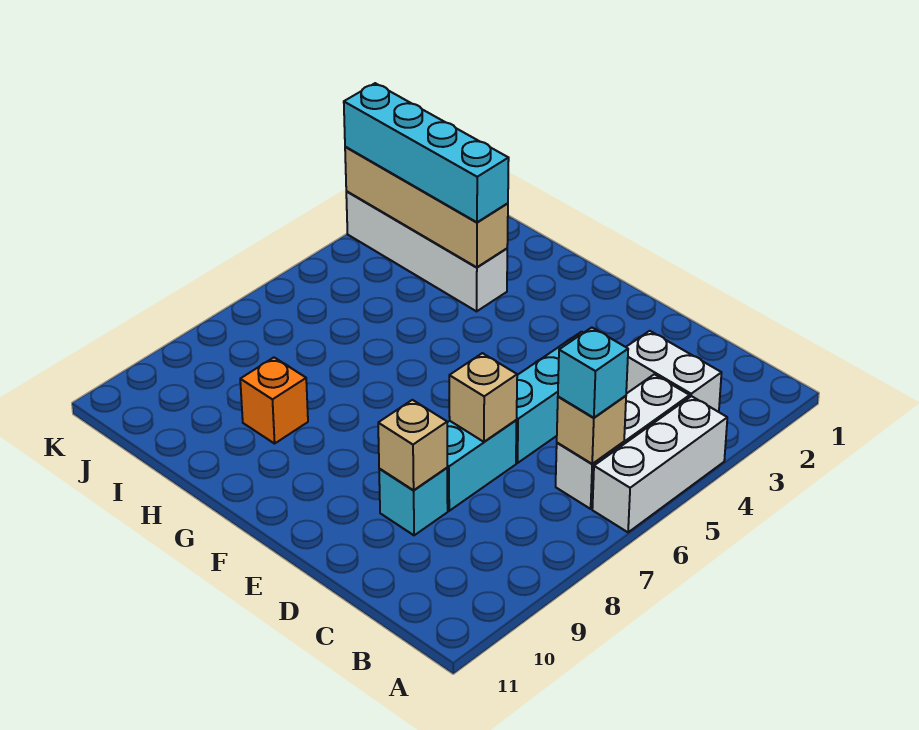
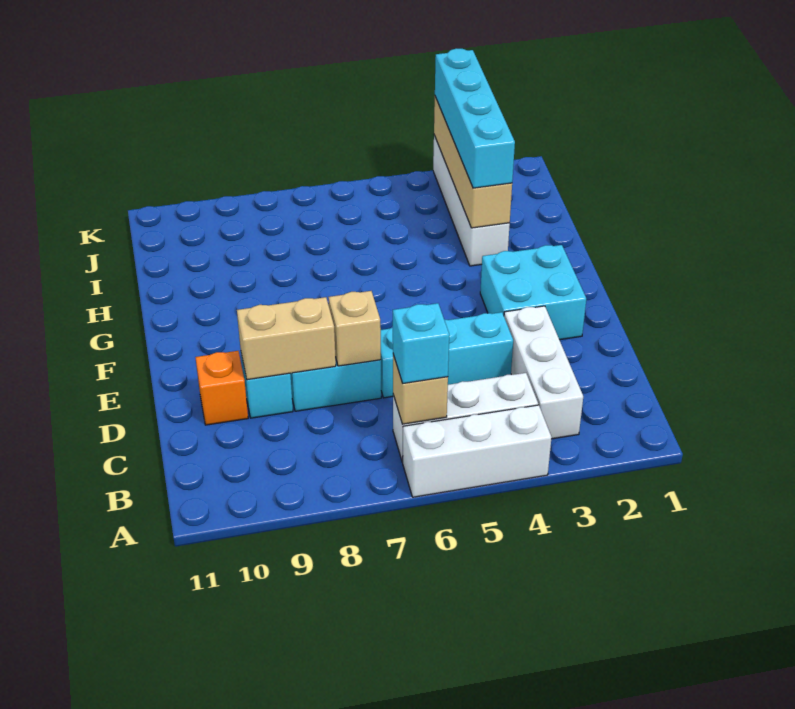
white 1x2 brick [626,331,721,412] -> white 1x3 brick [504,306,583,439]
tan 1x1 brick [378,400,447,490] -> tan 1x2 brick [237,297,336,380]
none -> cyan 2x2 brick [480,245,586,340]
orange 1x1 brick [240,358,308,444] -> orange 1x1 brick moved to [195,351,248,425]

